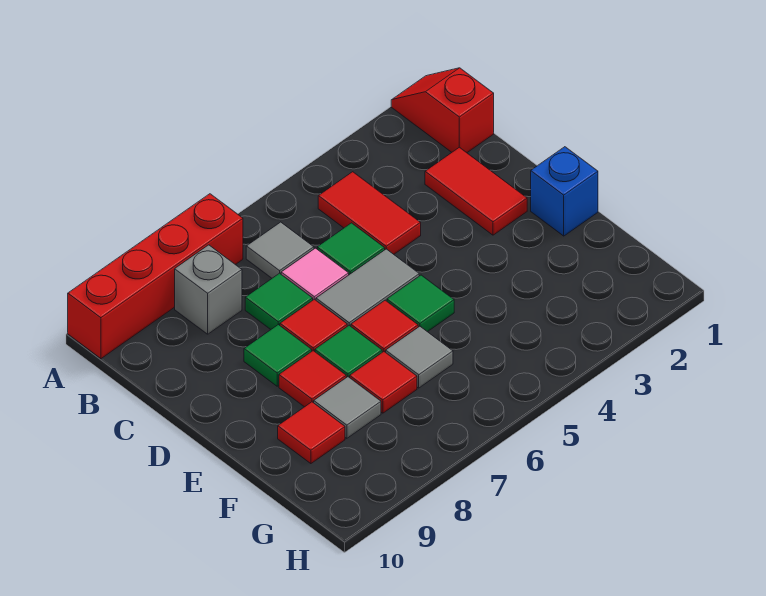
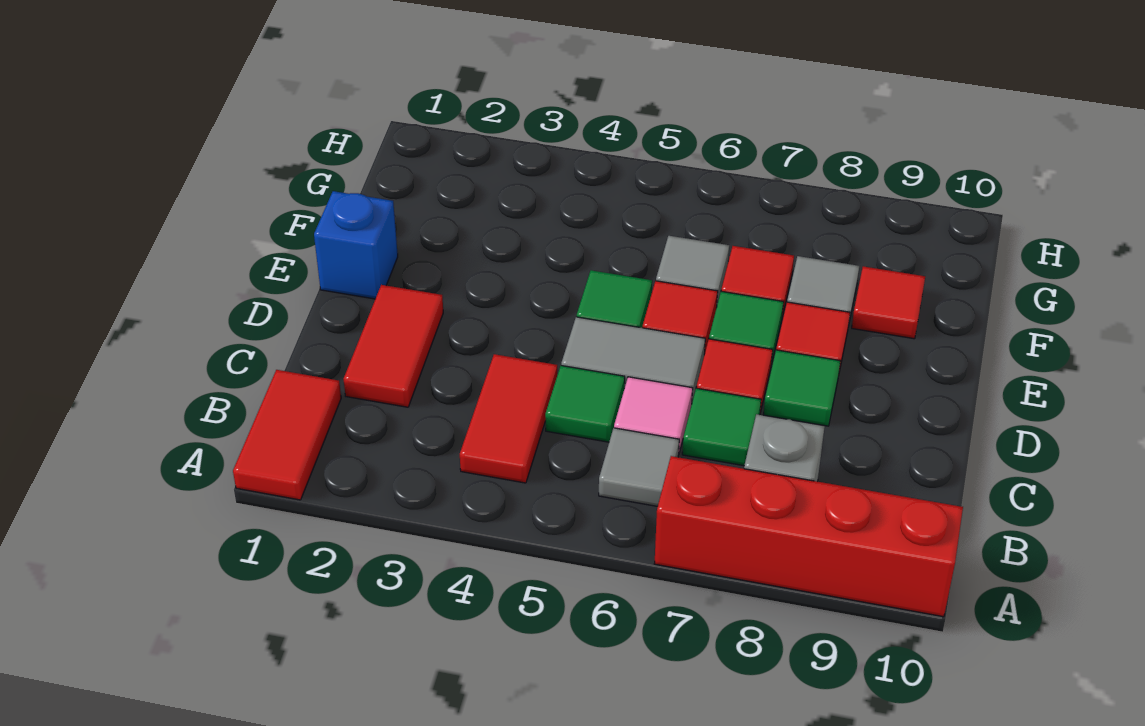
red 1x2 slope [391,68,494,153] -> red 1x2 tile [233,370,341,500]

